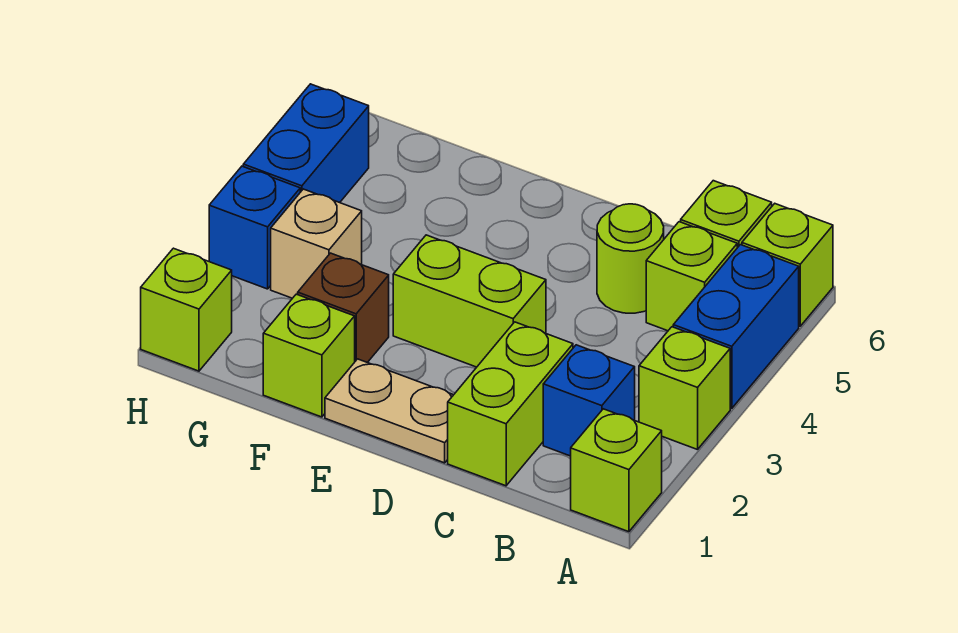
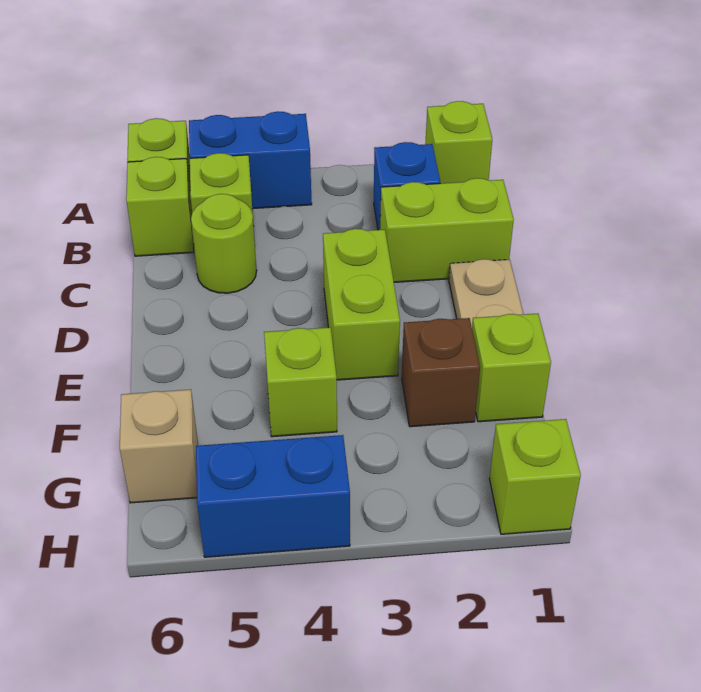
lime 1x1 brick [639,327,730,450] -> lime 1x1 brick moved to [264,327,337,437]
tan 1x1 brick [271,189,362,298] -> tan 1x1 brick moved to [120,389,198,503]
blue 1x1 brick [209,166,300,289] -> none

